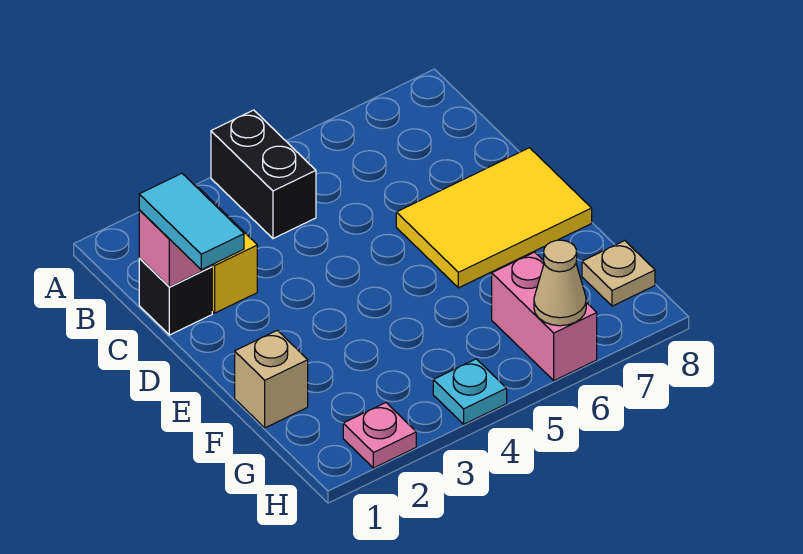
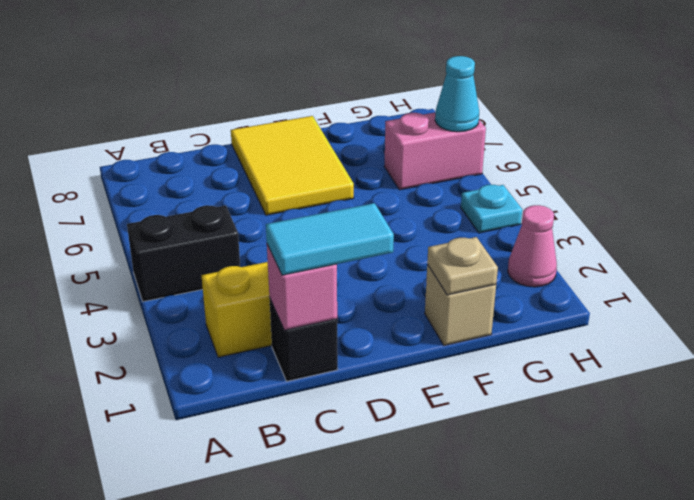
tan 1x1 plate [582,241,655,306] -> tan 1x1 plate moved to [427,237,498,295]
pink 1x1 plate [343,403,416,468] -> pink 1x1 cone [508,205,557,287]
tan 1x1 cone [534,240,586,326] -> cyan 1x1 cone [435,56,479,132]

